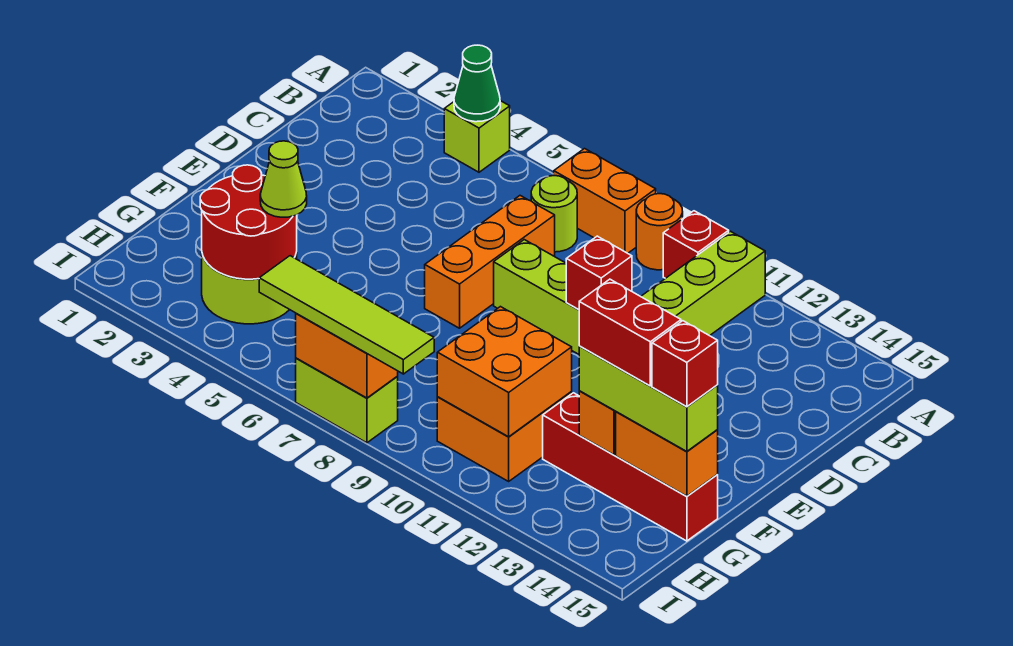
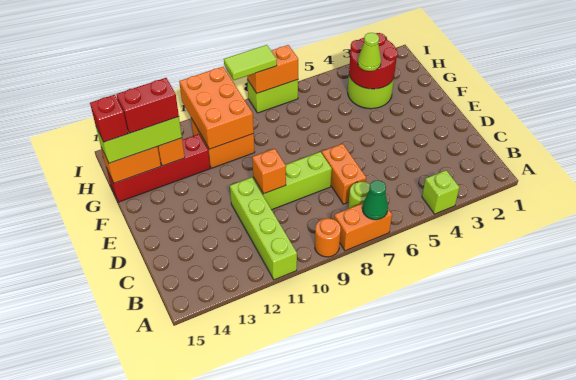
green 1x1 cone [454,45,500,122] -> green 1x1 cone moved to [362,180,388,220]
red 1x1 brick [663,211,729,278] -> none
orange 1x3 brick [425,196,555,328] -> orange 1x2 brick [322,144,366,204]
red 1x1 brick [566,236,632,310] -> orange 1x1 brick [252,149,286,194]
orange 2x2 brick [437,307,572,437] -> orange 2x3 brick [179,67,254,149]
lime 1x4 tile [259,256,434,374] -> lime 1x2 tile [224,45,277,80]

